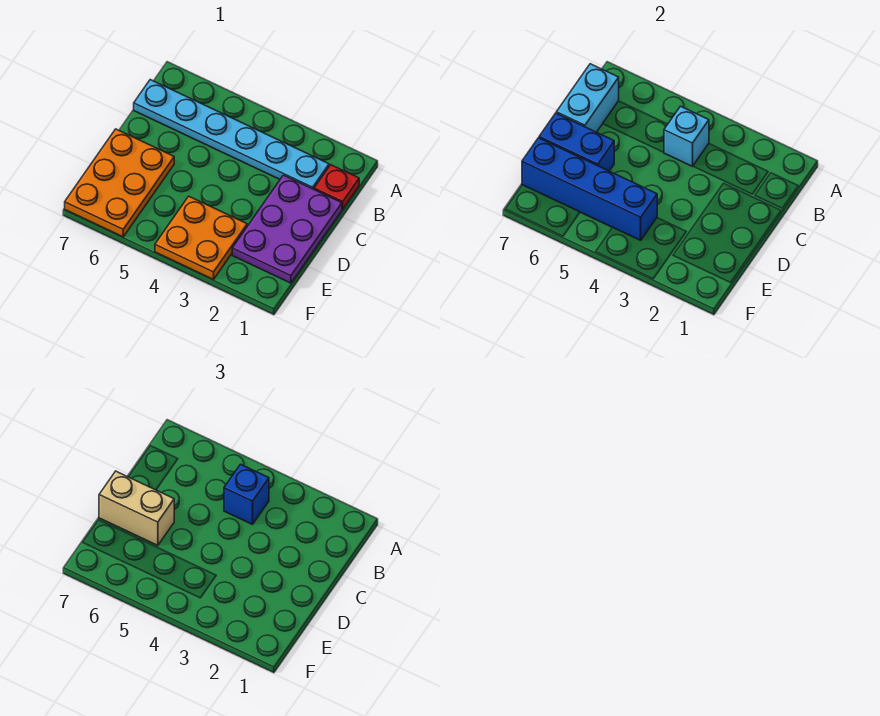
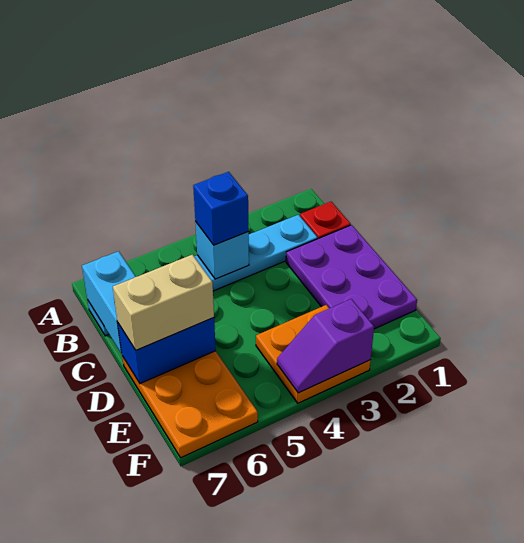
blue 1x4 brick [522,138,657,240] -> none
none -> purple 1x2 slope [277,299,374,393]

